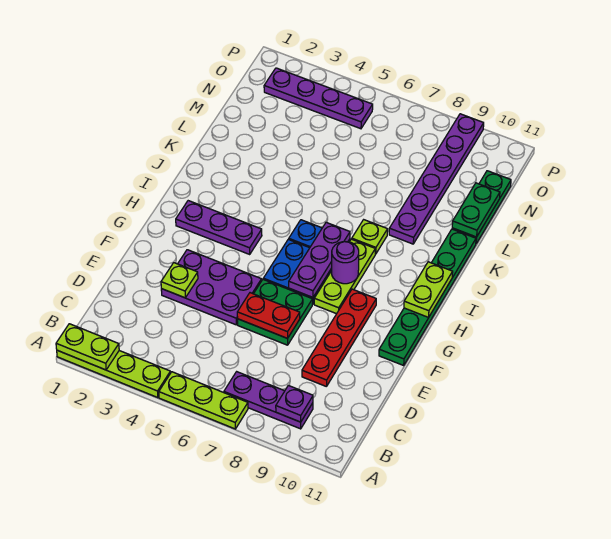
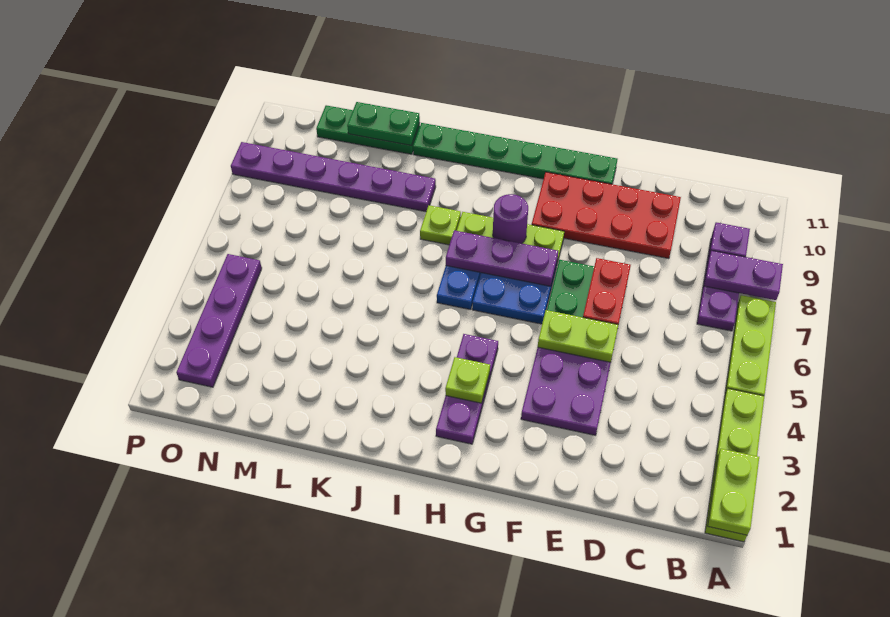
none -> purple 1x2 plate [704,250,783,300]
red 1x4 plate [302,289,376,387] -> red 2x4 plate [532,172,681,259]
lime 1x1 plate [161,263,198,298] -> lime 1x1 plate moved to [445,357,490,403]
lime 1x2 plate [404,262,453,318] -> lime 1x2 plate moved to [538,310,618,362]

